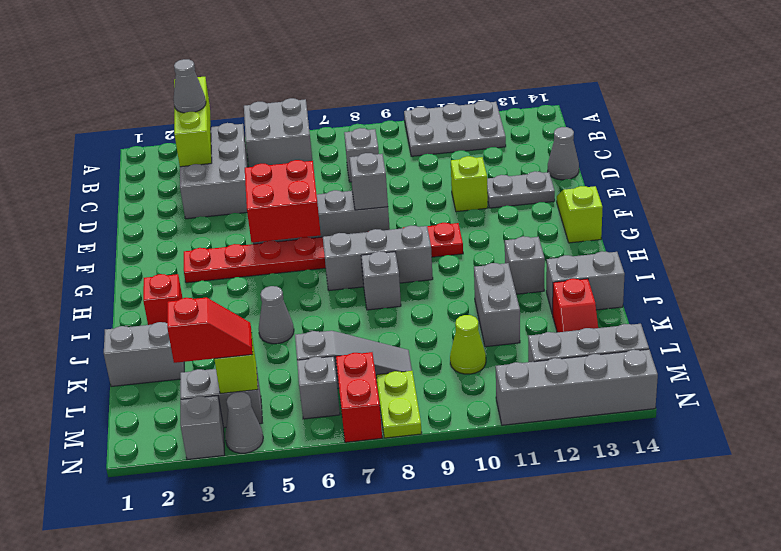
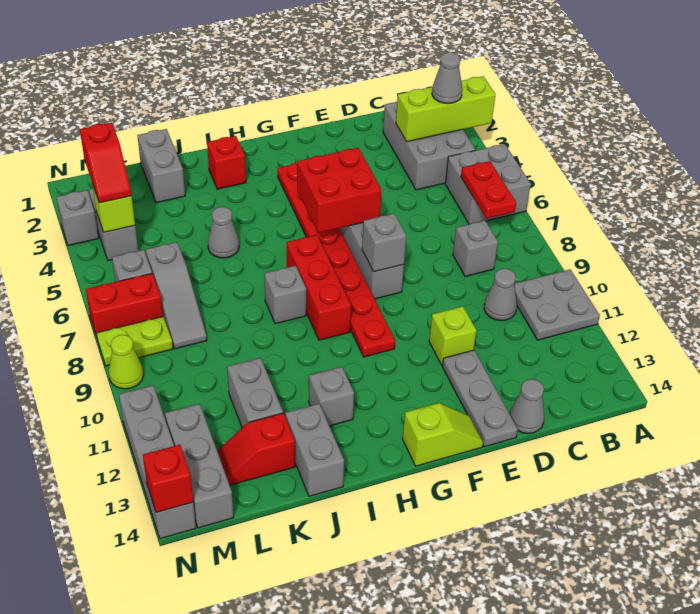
grey 2x3 plate [404,101,506,156] -> grey 2x2 plate [514,270,600,340]
grey 2x3 brick [180,123,248,219] -> grey 2x3 brick turned to [383,102,475,190]
none -> red 1x2 plate [461,161,516,219]
grey 1x2 plate [487,171,555,208] -> grey 1x3 plate [442,350,518,447]
grey 1x3 brick [323,226,433,291] -> red 1x3 brick [287,235,351,340]
grey 1x2 brick [474,263,520,347] -> grey 1x2 brick turned to [227,358,283,428]
lime 1x1 cone [450,315,486,374] -> lime 1x1 cone moved to [109,335,144,389]
grey 1x1 cone [225,392,263,453] -> grey 1x1 cone moved to [484,269,517,321]
none -> red 1x1 brick [143,445,193,512]

